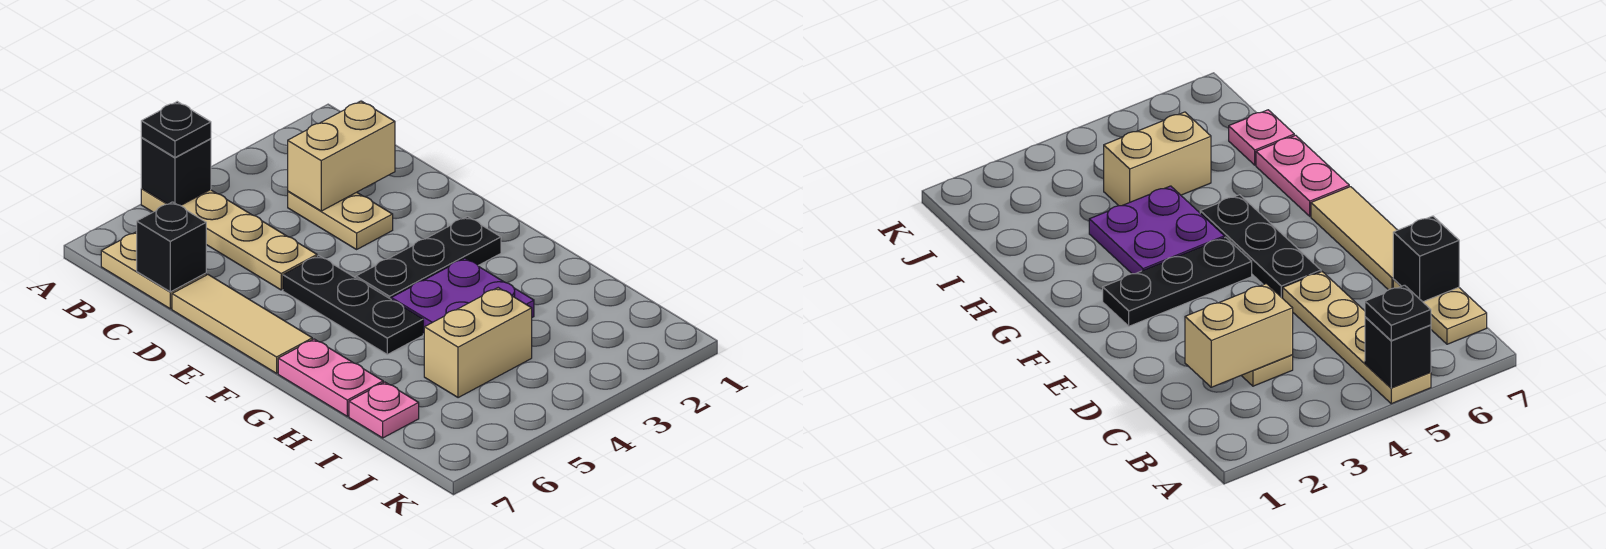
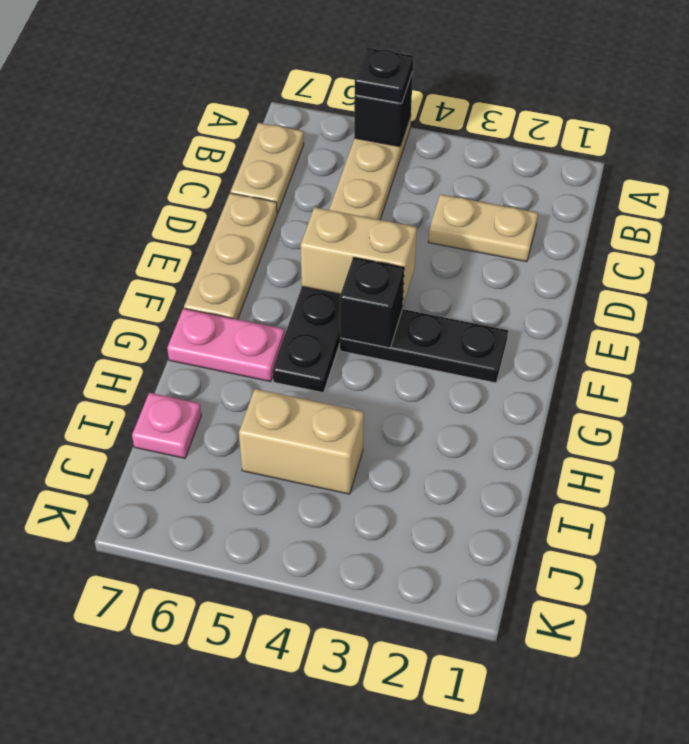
tan 1x2 brick [288,101,395,211] -> tan 1x2 brick moved to [300,207,417,305]
tan 1x2 plate [288,191,393,249] -> tan 1x2 plate turned to [429,194,538,262]
black 1x1 brick [137,202,206,292] -> black 1x1 brick moved to [340,257,404,348]
tan 1x3 tile [172,275,312,373] -> tan 1x3 plate [184,193,277,319]
purple 2x2 plate [391,258,534,334] -> none
pink 1x2 plate [278,339,383,416] -> pink 1x2 plate turned to [167,308,285,382]

